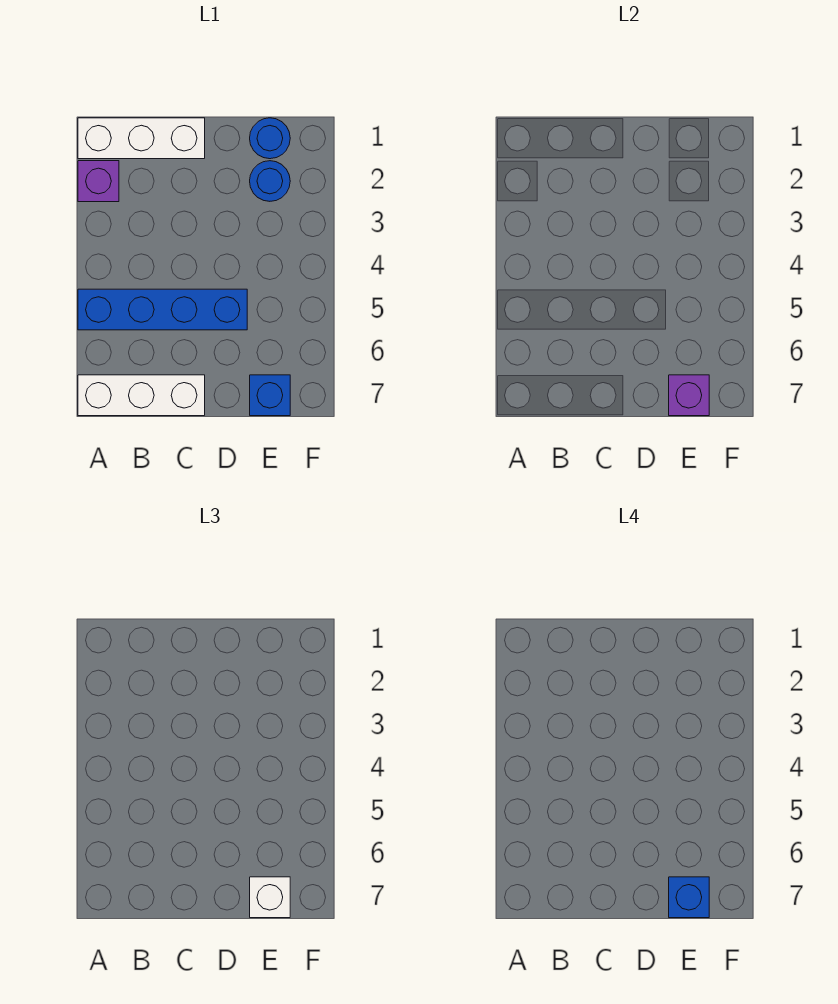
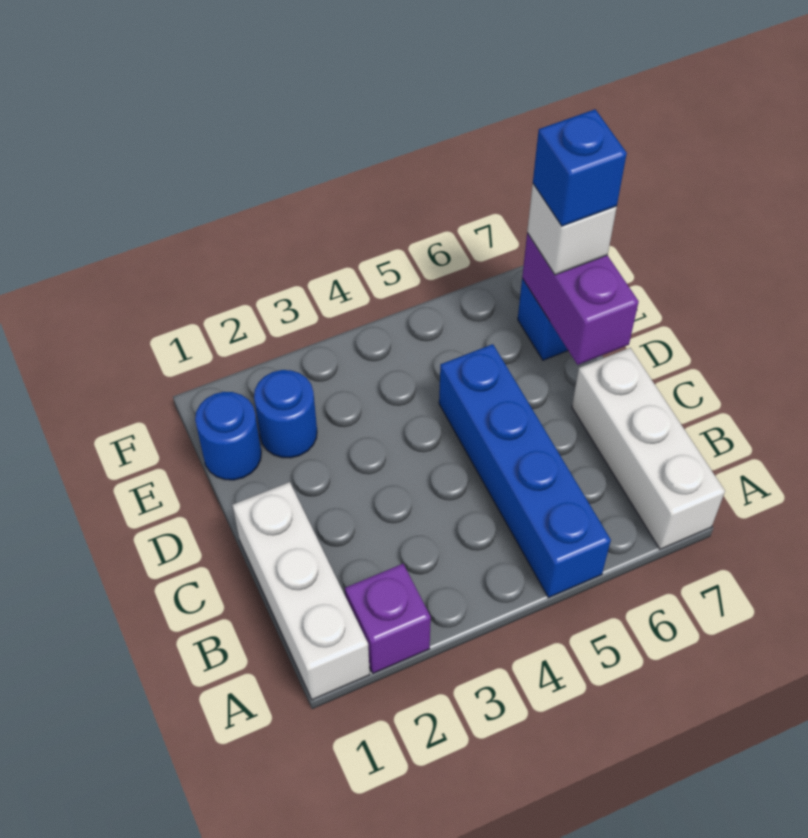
purple 1x1 brick [669,375,709,416] -> purple 1x2 brick [522,233,639,365]

